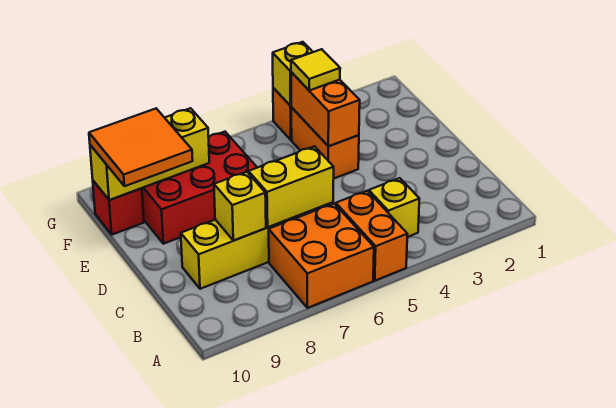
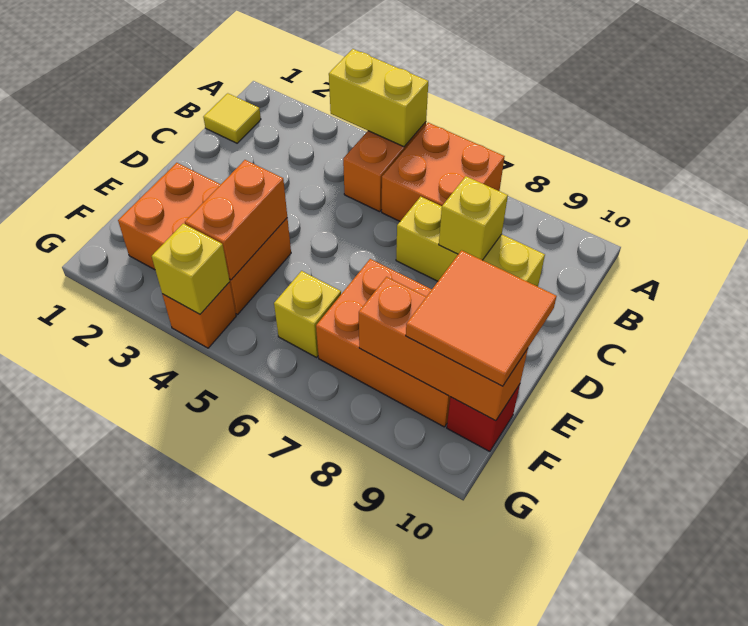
yellow 1x1 brick [369,178,419,237] -> yellow 1x1 brick moved to [274,271,341,357]
yellow 1x2 brick [249,146,334,227] -> yellow 1x2 brick moved to [329,49,428,147]
orange 1x2 brick [291,107,359,178] -> orange 2x3 brick [118,163,291,314]
red 2x3 brick [142,132,257,244] -> orange 2x3 brick [316,259,450,427]
yellow 1x1 tile [291,49,340,90] -> yellow 1x1 tile moved to [203,93,261,143]
yellow 1x3 brick [90,108,209,200] -> orange 1x3 brick [359,277,528,421]

